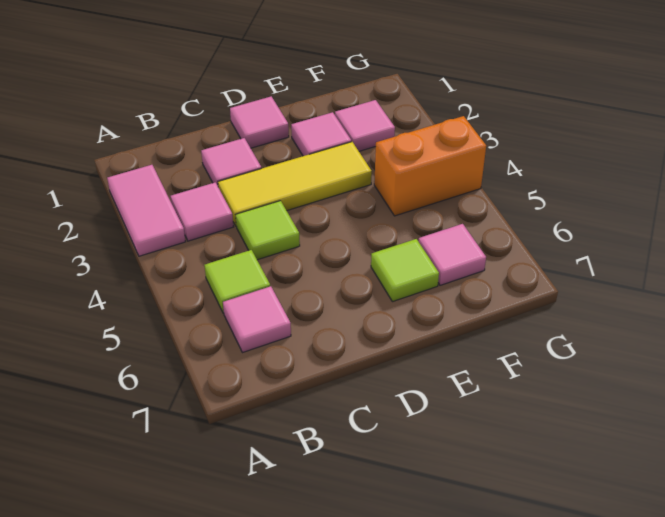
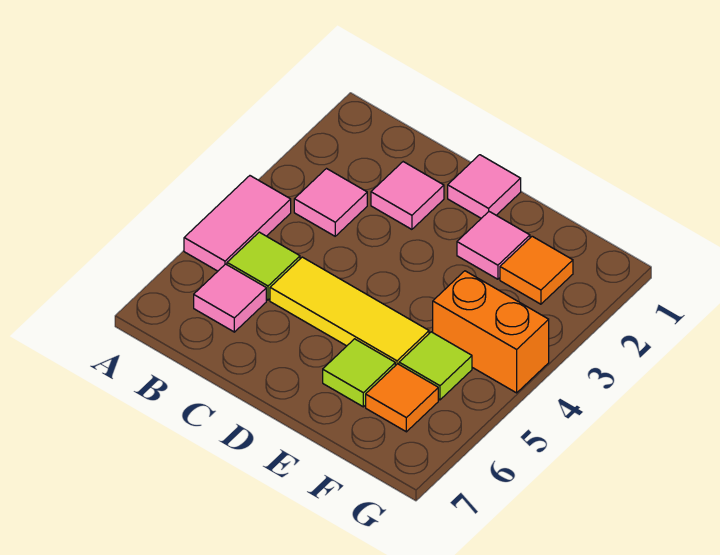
pink 1x2 tile [107,165,185,256] -> pink 1x2 tile moved to [184,176,291,271]
yellow 1x3 tile [218,142,372,226] -> yellow 1x3 tile moved to [270,257,429,366]
lime 1x1 tile [236,201,300,260] -> lime 1x1 tile moved to [399,332,472,400]
pink 1x1 tile [335,100,395,151] -> orange 1x1 tile [500,236,573,304]
pink 1x1 tile [419,224,486,285] -> orange 1x1 tile [366,364,438,432]

